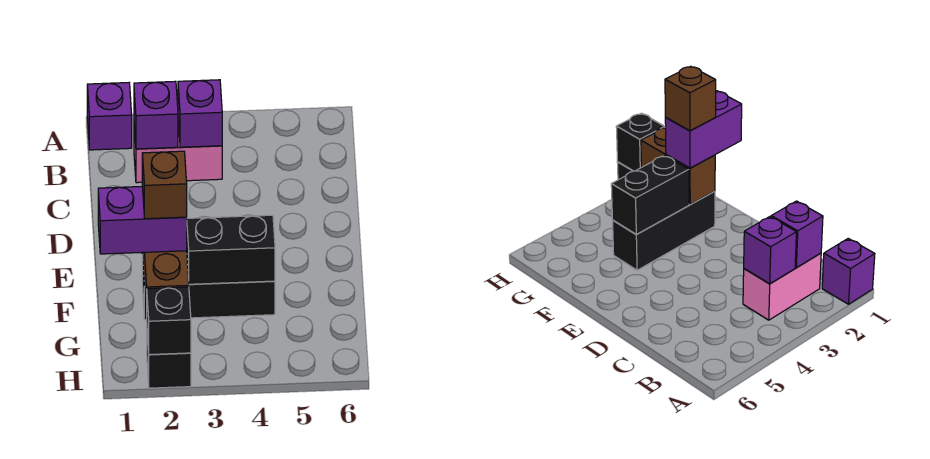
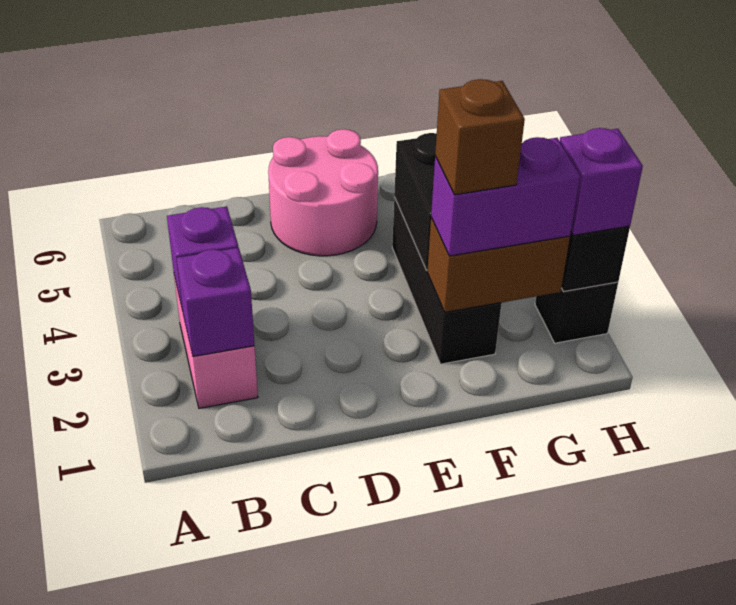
purple 1x1 brick [87,83,132,150] -> purple 1x1 brick moved to [560,128,643,235]
none -> pink 2x2 round brick [268,129,378,256]
purple 1x2 brick [98,187,187,254] -> purple 1x2 brick turned to [431,137,580,256]

